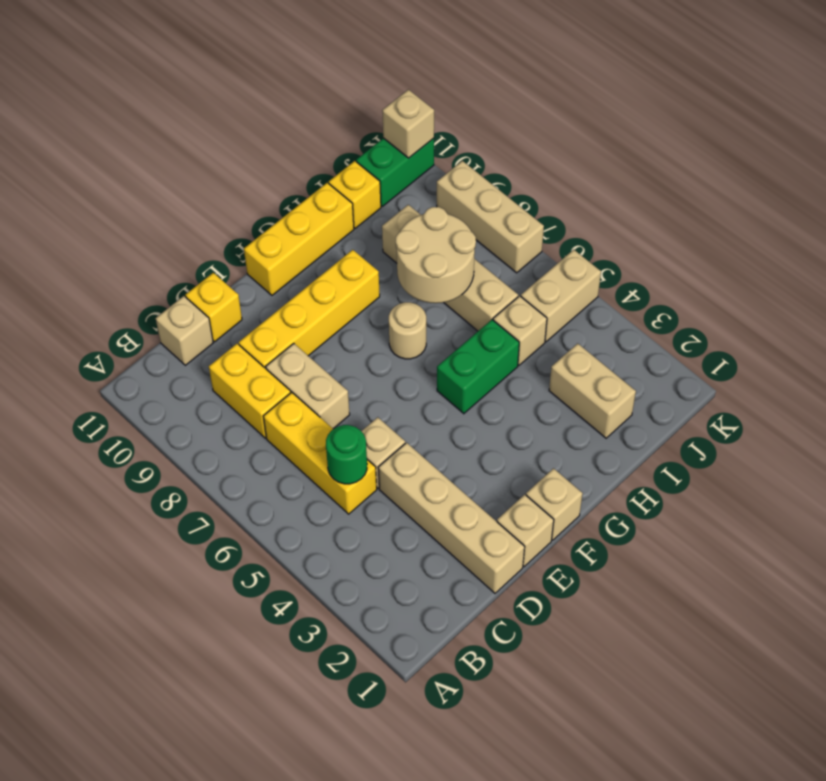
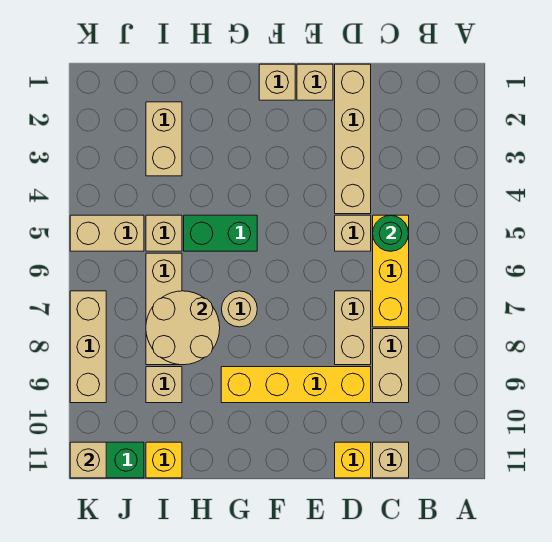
yellow 1x2 brick [209,344,291,438] -> tan 1x2 brick [373,329,409,403]
yellow 1x3 brick [244,183,354,295] -> none

